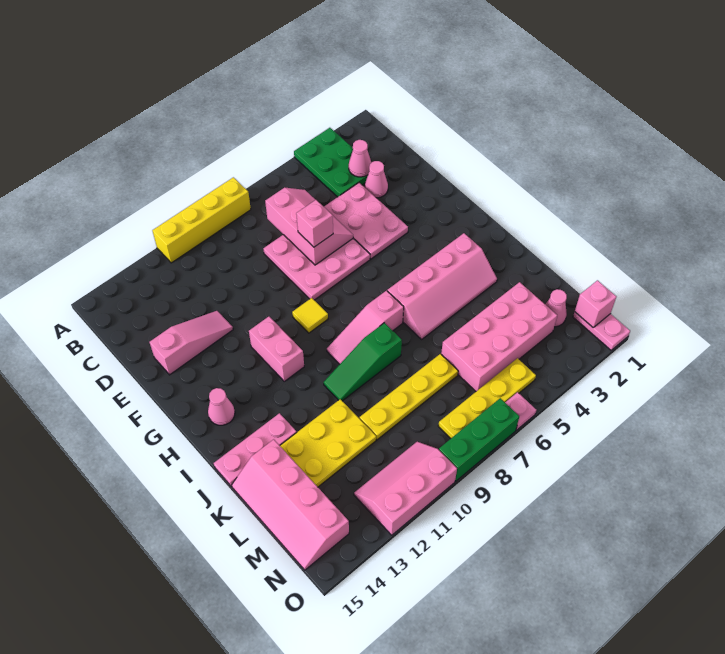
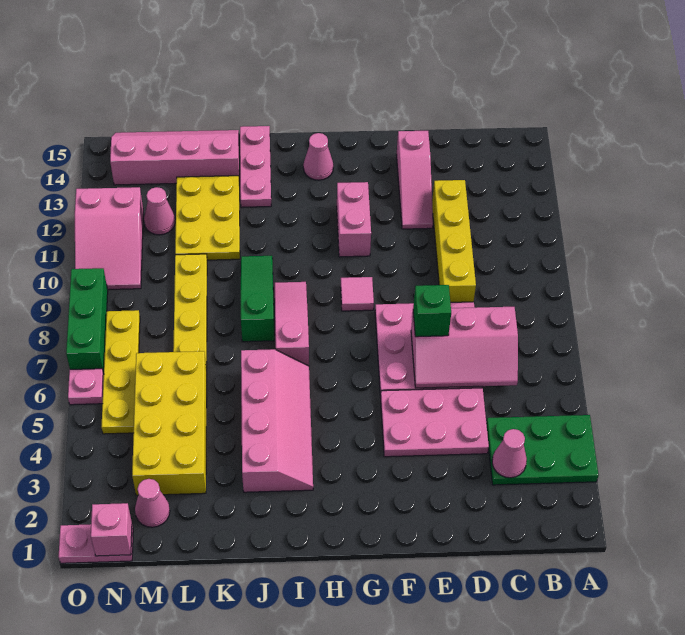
yellow 1x4 brick [152,177,251,263] -> yellow 1x4 brick moved to [432,180,476,302]
pink 1x1 cone [365,161,388,198] -> pink 1x1 cone moved to [144,187,175,235]
pink 1x1 brick [296,200,333,247] -> green 1x1 brick [413,285,451,337]
yellow 1x1 tile [292,298,328,333] -> pink 1x1 tile [341,277,374,311]
pink 1x2 brick [249,317,304,381] -> pink 1x2 brick turned to [337,182,371,257]
pink 2x4 slope [387,233,497,339] -> pink 2x4 slope turned to [241,349,313,492]
pink 2x4 brick [441,282,557,391] -> yellow 2x4 brick [132,351,207,495]
pink 2x3 slope [354,442,457,535] -> pink 2x3 slope turned to [75,187,143,289]

